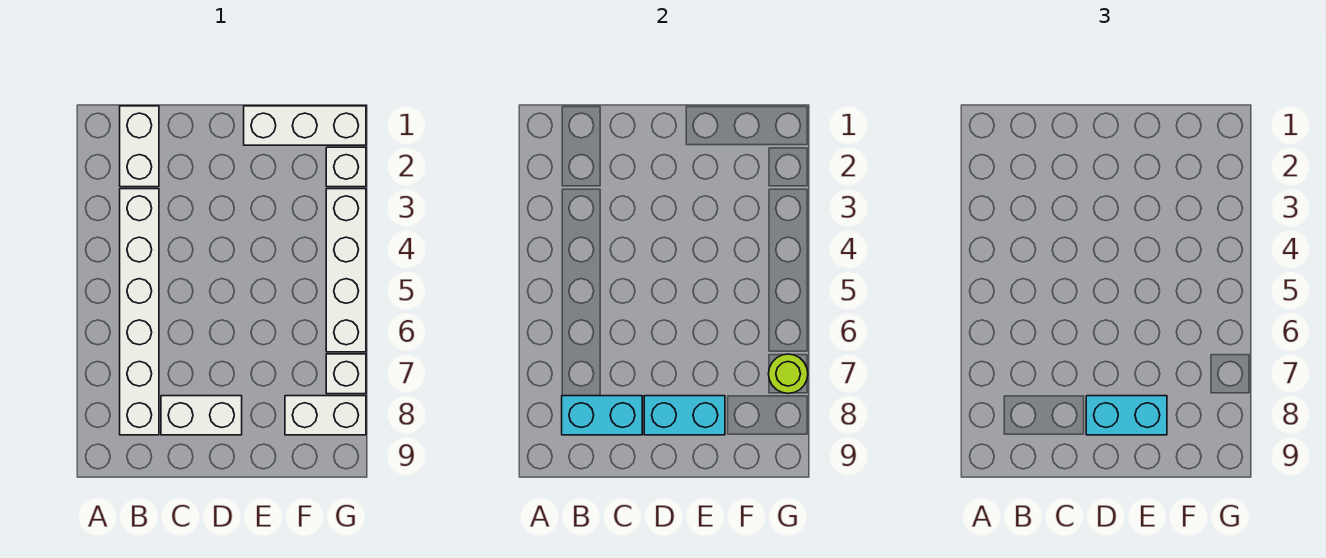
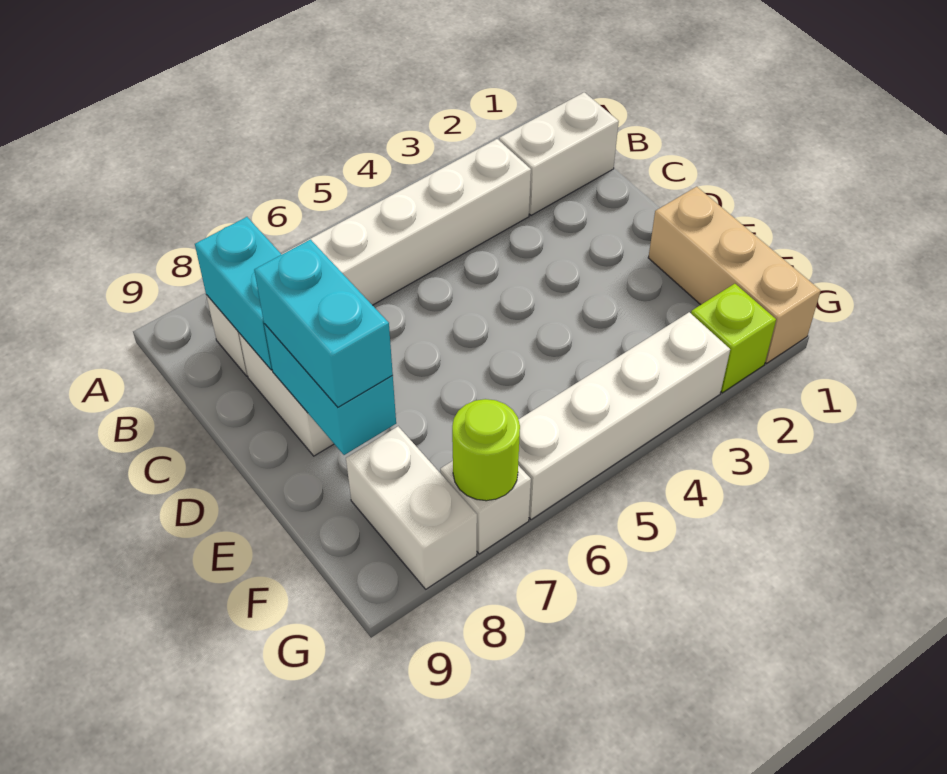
white 1x3 brick [244,106,366,145] -> tan 1x3 brick [648,187,821,363]
white 1x1 brick [326,147,366,187] -> lime 1x1 brick [691,284,776,393]

